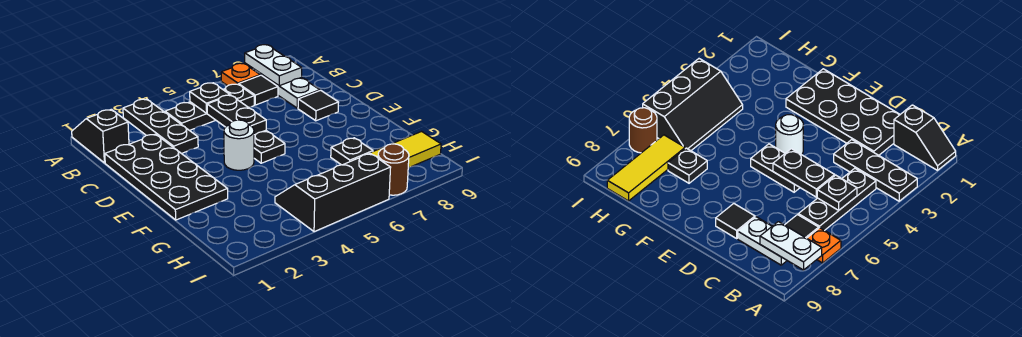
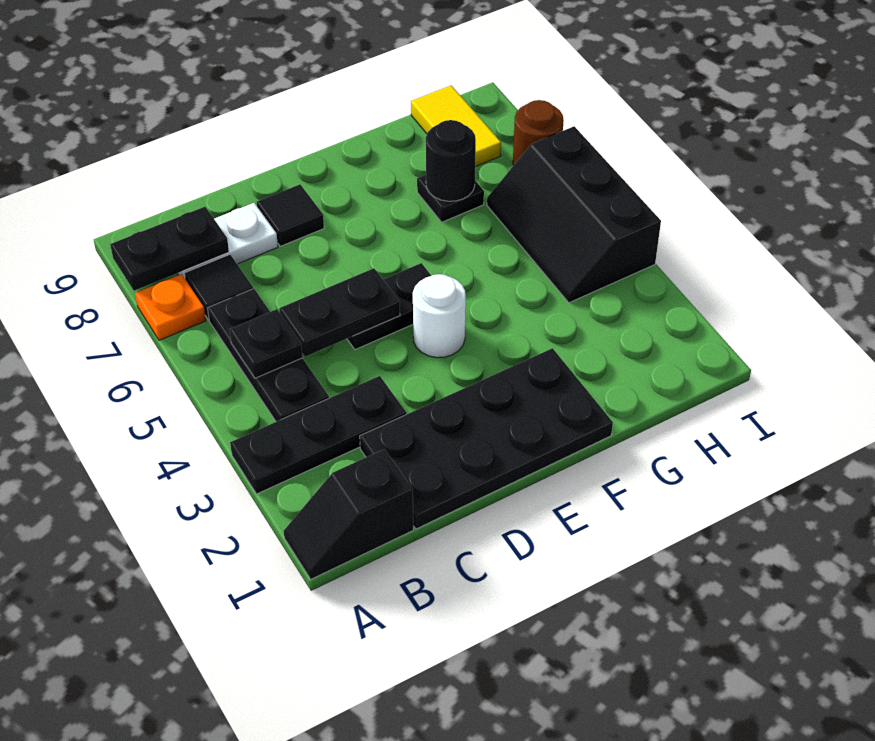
white 1x2 plate [245,45,302,86] -> black 1x2 plate [110,207,229,291]
none -> black 1x1 round brick [426,120,476,201]
yellow 1x3 tile [352,132,441,168] -> yellow 1x2 tile [411,85,501,167]

